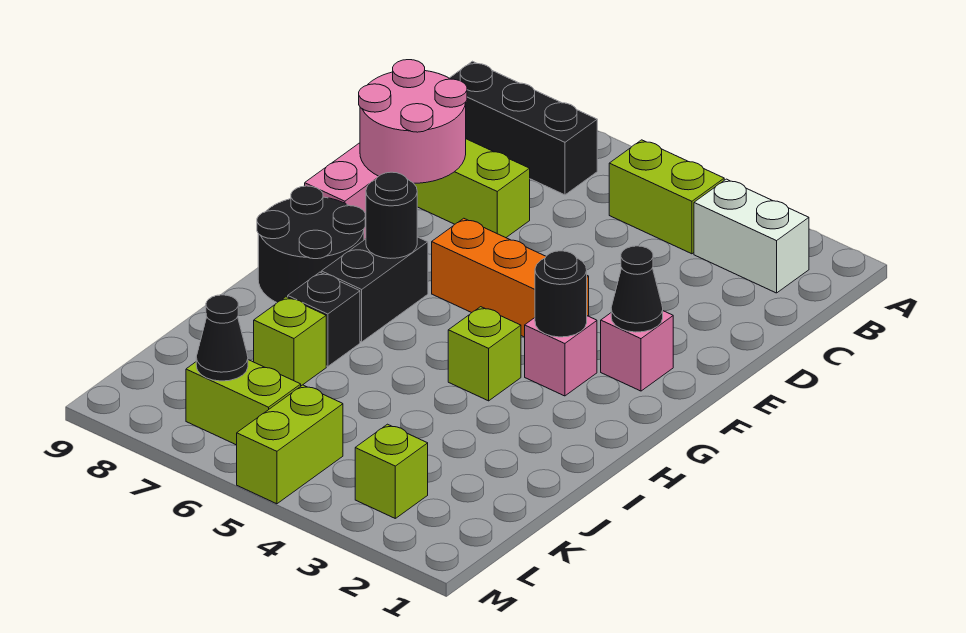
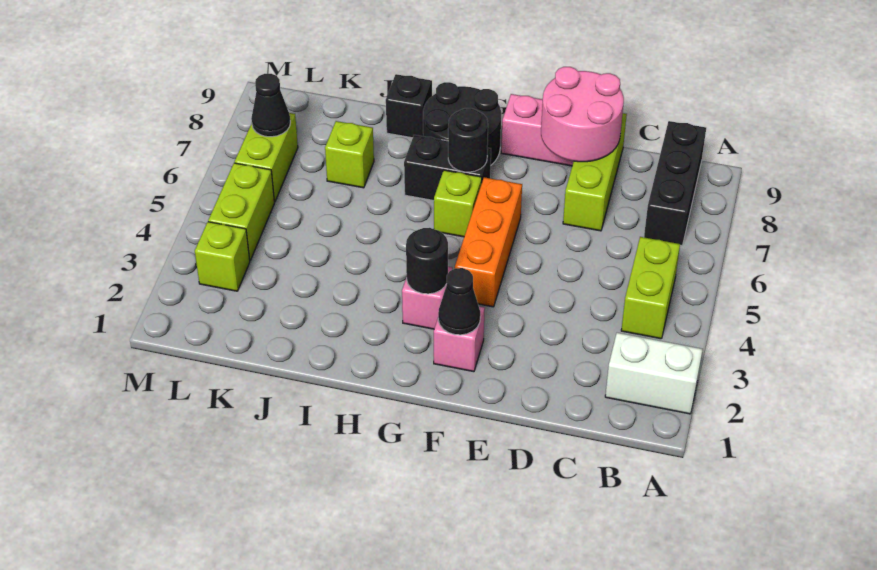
white 1x2 brick [694,179,809,293] -> white 1x2 brick turned to [605,333,703,414]
lime 1x1 brick [448,307,521,401] -> lime 1x1 brick moved to [434,170,482,237]
black 1x1 brick [288,272,360,366] -> black 1x1 brick moved to [386,74,432,138]
lime 1x2 brick [237,385,343,504] -> lime 1x2 brick turned to [208,163,274,260]

